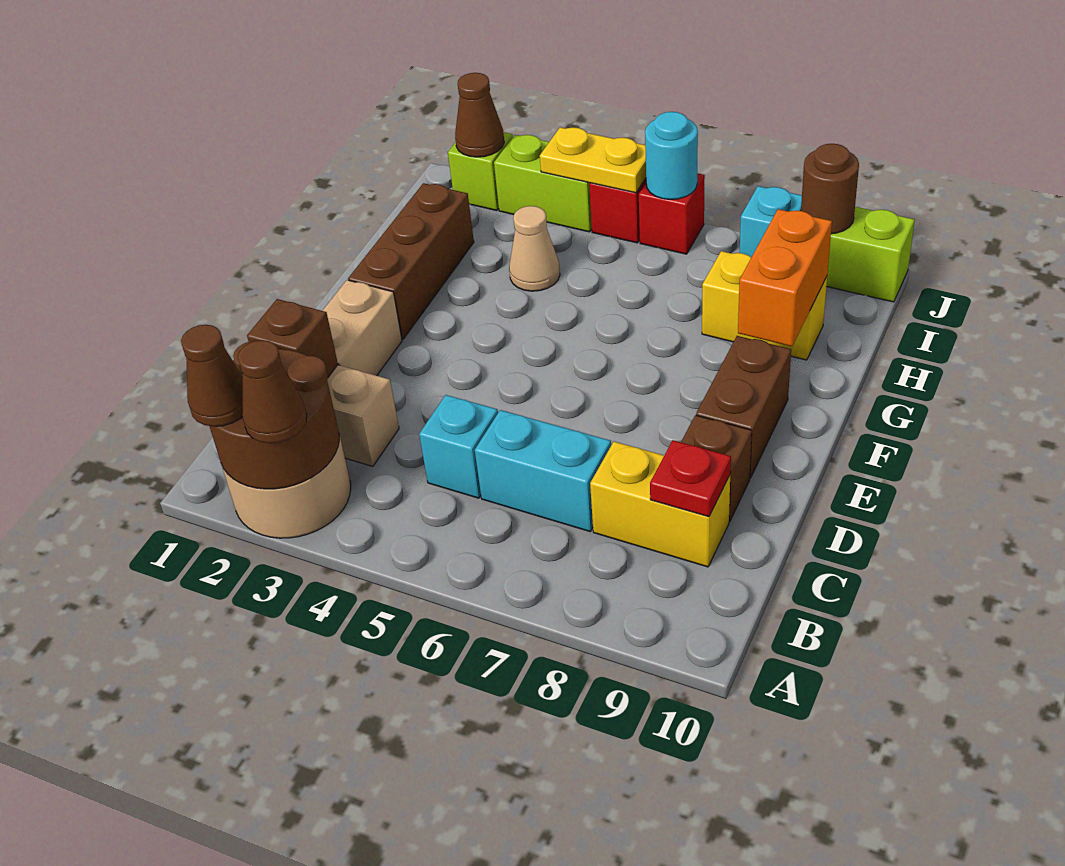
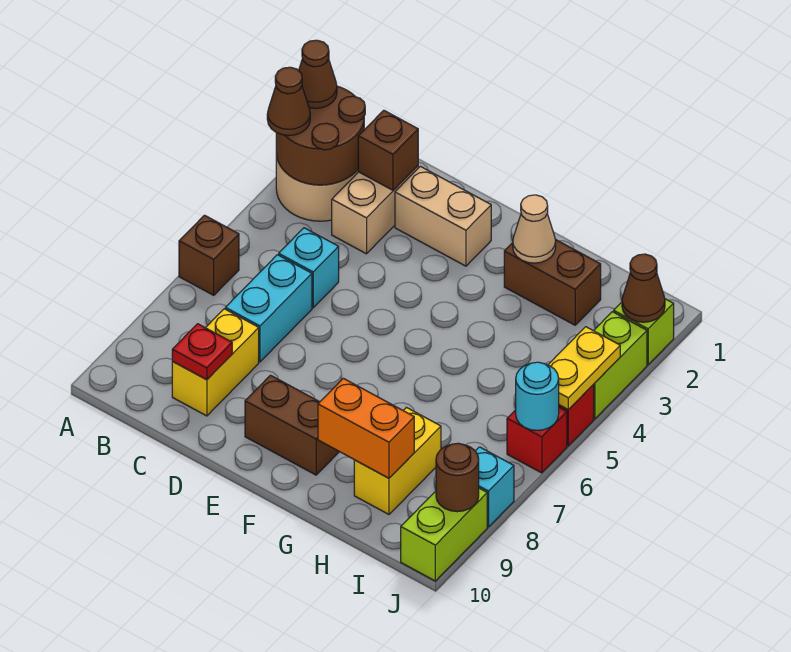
brown 1x1 brick [681,415,752,522] -> brown 1x1 brick moved to [179,215,239,295]
brown 1x3 brick [348,183,474,339] -> brown 1x2 brick [504,239,601,325]
tan 1x1 cone [509,206,560,291] -> tan 1x1 cone moved to [513,195,556,263]

